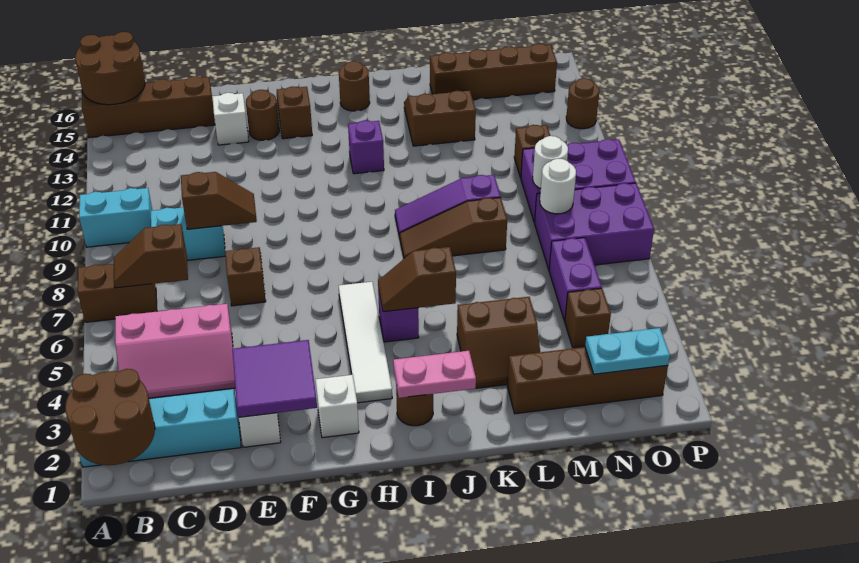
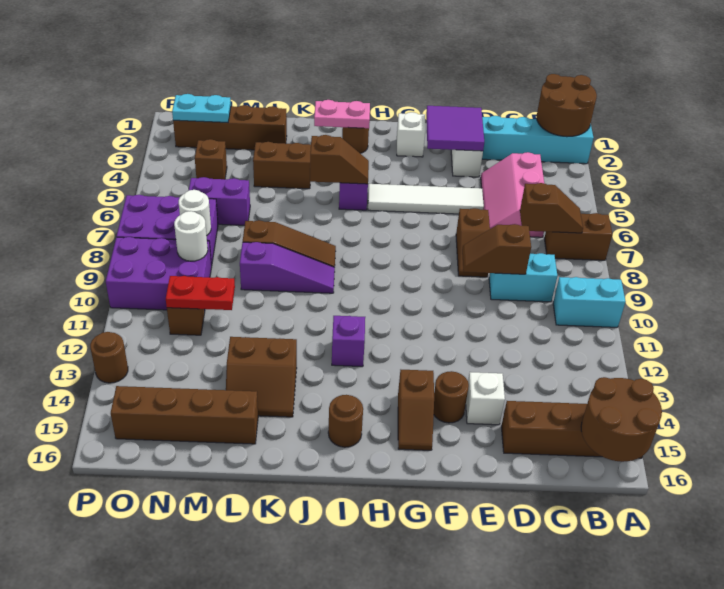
pink 2x3 slope [115,304,235,398] -> pink 2x3 slope turned to [481,152,544,237]
white 1x4 tile [339,282,392,403] -> white 1x4 tile turned to [368,184,484,214]
none -> red 1x2 plate [166,276,235,310]
purple 1x2 brick [549,238,602,321] -> purple 1x2 brick turned to [189,177,250,225]

